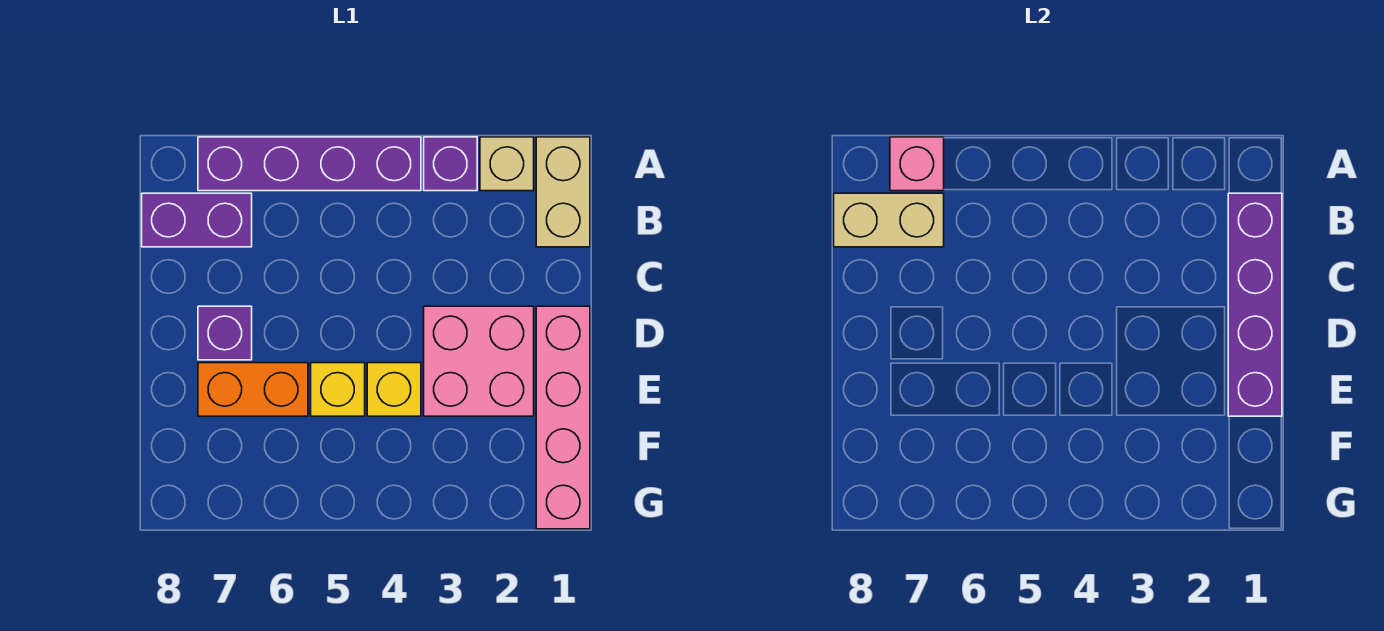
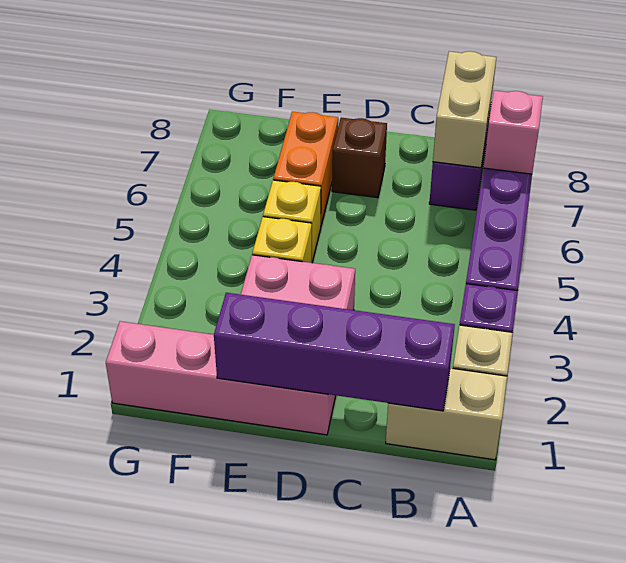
purple 1x1 brick [198,306,252,360] -> brown 1x1 brick [332,118,387,198]

